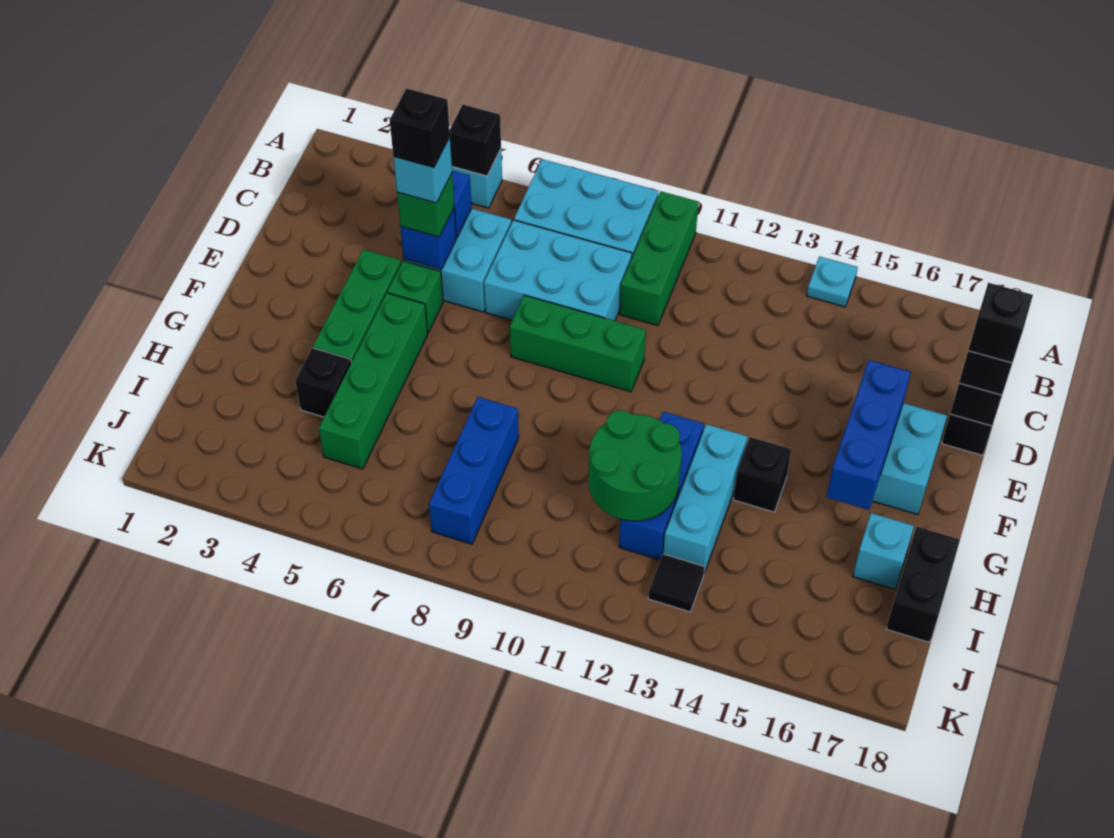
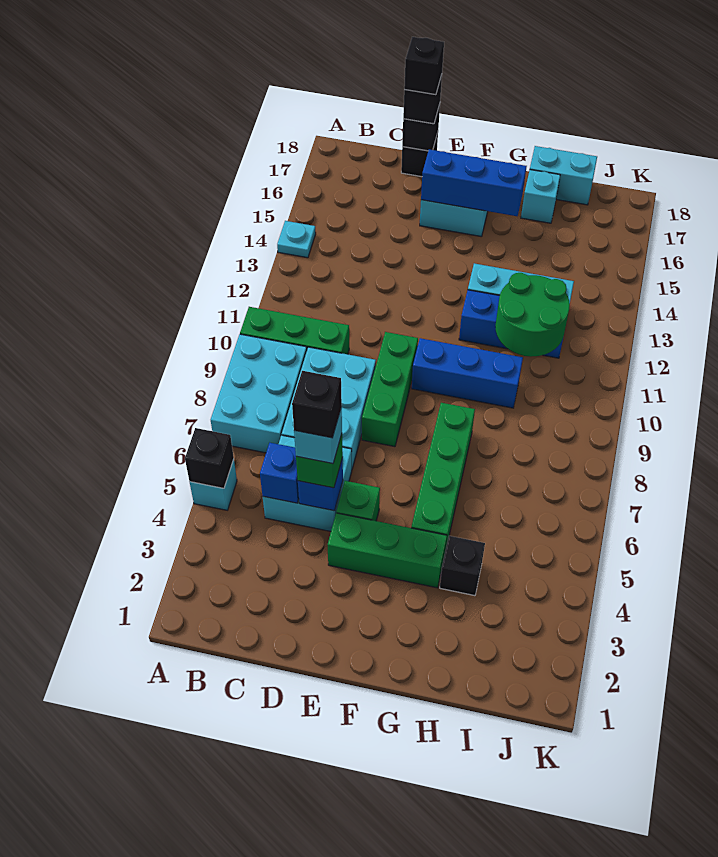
green 1x4 brick [319,293,428,469] -> green 1x4 brick turned to [411,403,475,551]
black 1x1 brick [733,437,791,512] -> none
blue 1x3 brick [429,397,519,544] -> blue 1x3 brick moved to [412,338,523,408]
black 1x2 brick [886,527,960,642] -> cyan 1x2 brick [530,146,597,205]
black 1x1 tile [648,554,705,612] -> none

